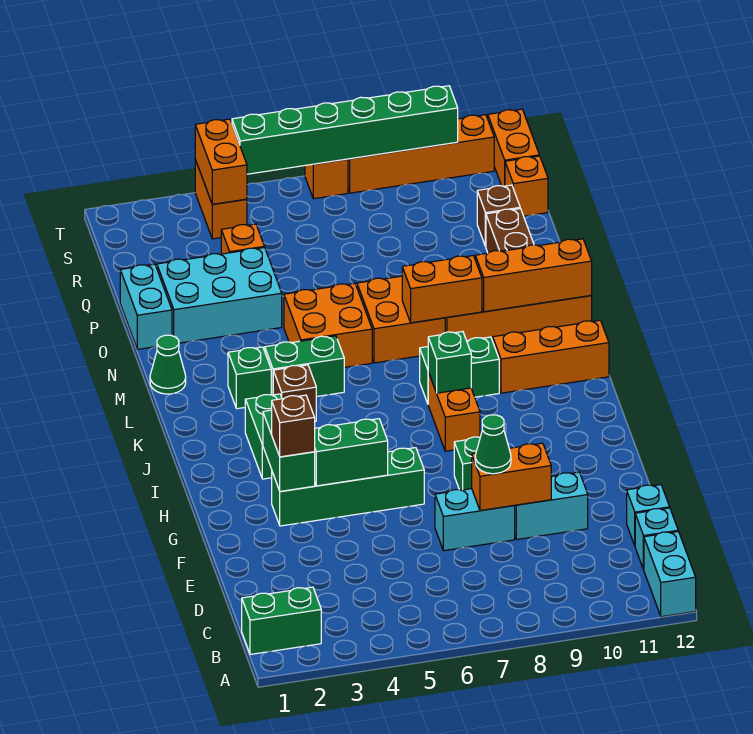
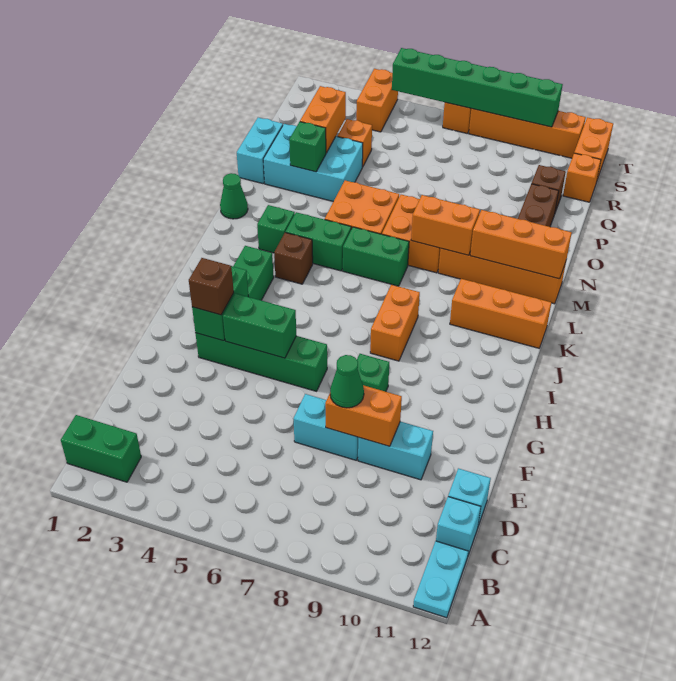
cyan 1x2 brick [644,531,696,617] -> cyan 1x2 plate [413,541,468,618]
green 1x1 brick [428,332,471,393] -> green 1x1 brick moved to [289,122,326,172]
green 1x2 brick [420,337,499,403] -> green 1x2 brick moved to [343,227,409,286]
orange 1x2 brick [195,119,247,204] -> orange 1x2 brick moved to [300,86,346,153]

